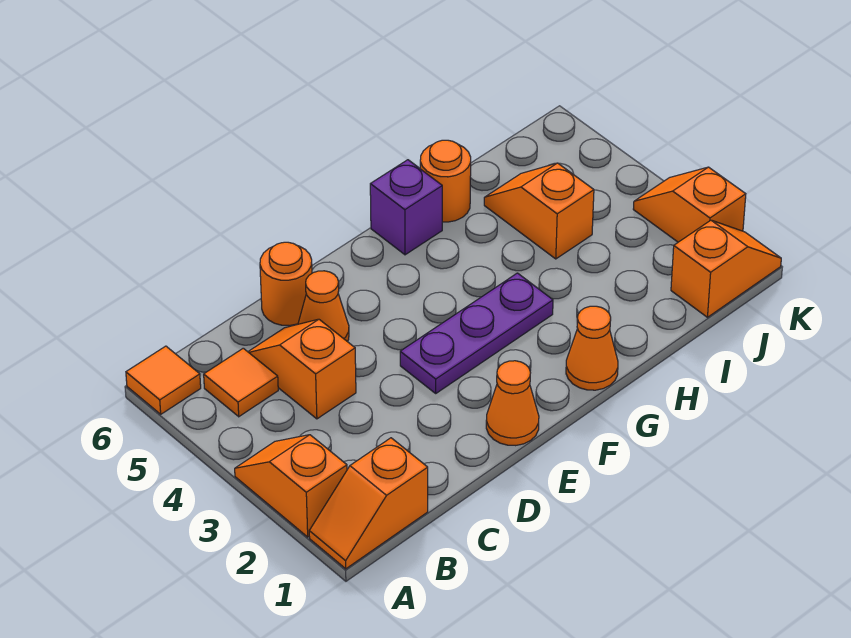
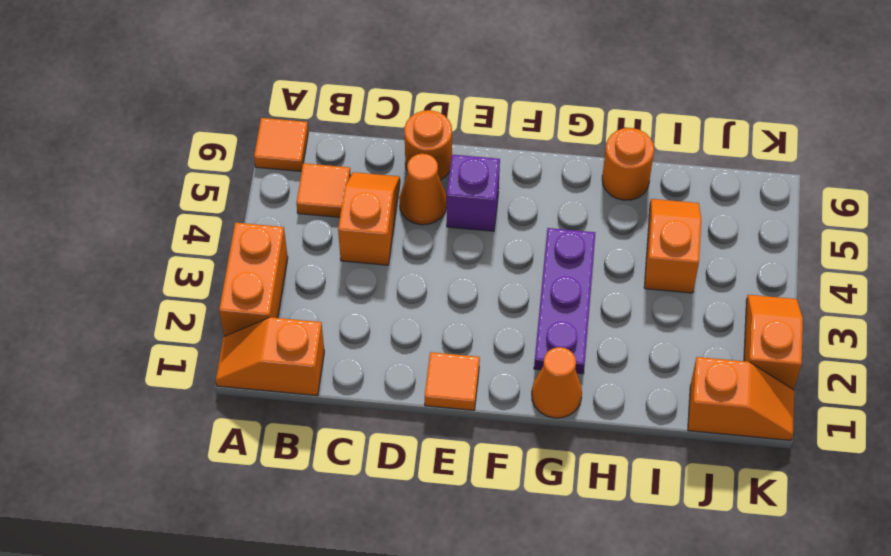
orange 1x2 slope [235,435,347,537] -> orange 1x2 brick [219,223,288,337]
orange 1x1 cone [486,361,539,446] -> orange 1x1 tile [425,352,480,410]
purple 1x3 plate [400,273,553,393] -> purple 1x3 plate turned to [534,228,595,374]
purple 1x1 brick [370,160,442,255] -> purple 1x1 brick moved to [447,155,500,231]

